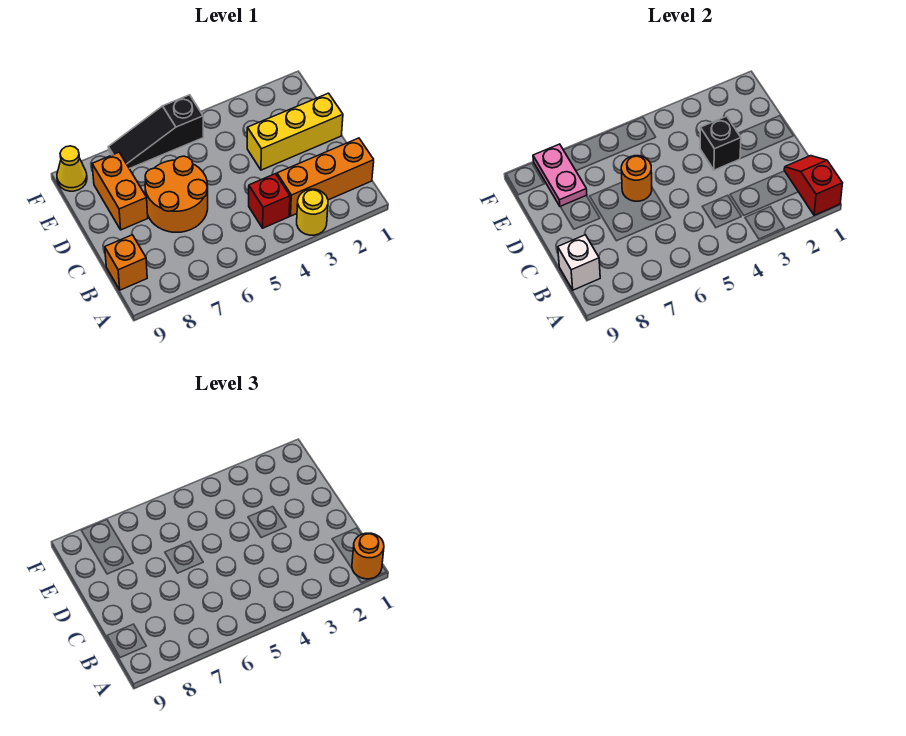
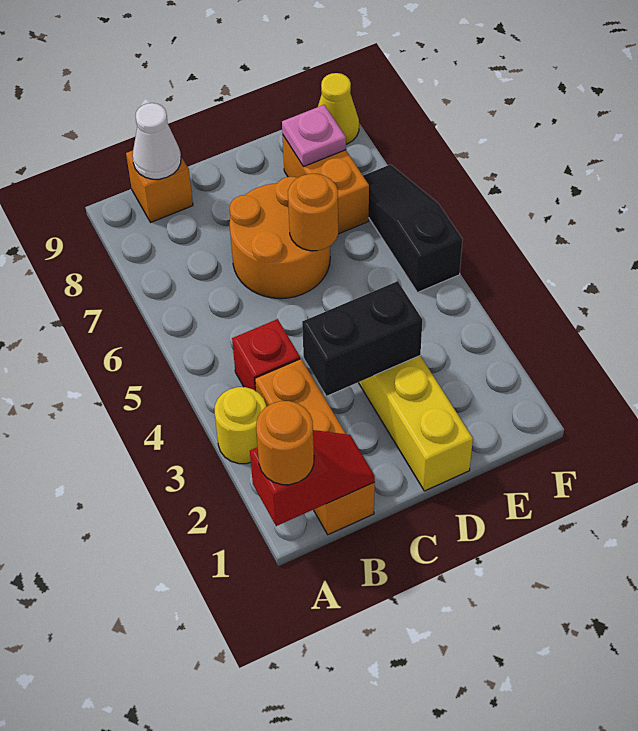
white 1x1 brick [558,235,600,290] -> white 1x1 cone [133,103,181,179]
black 1x1 brick [700,116,741,170] -> black 1x2 brick [302,281,422,396]
orange 1x2 brick [92,152,148,230] -> orange 1x2 brick turned to [282,135,369,234]
pink 1x2 plate [533,144,587,207] -> pink 1x1 plate [282,105,346,167]

